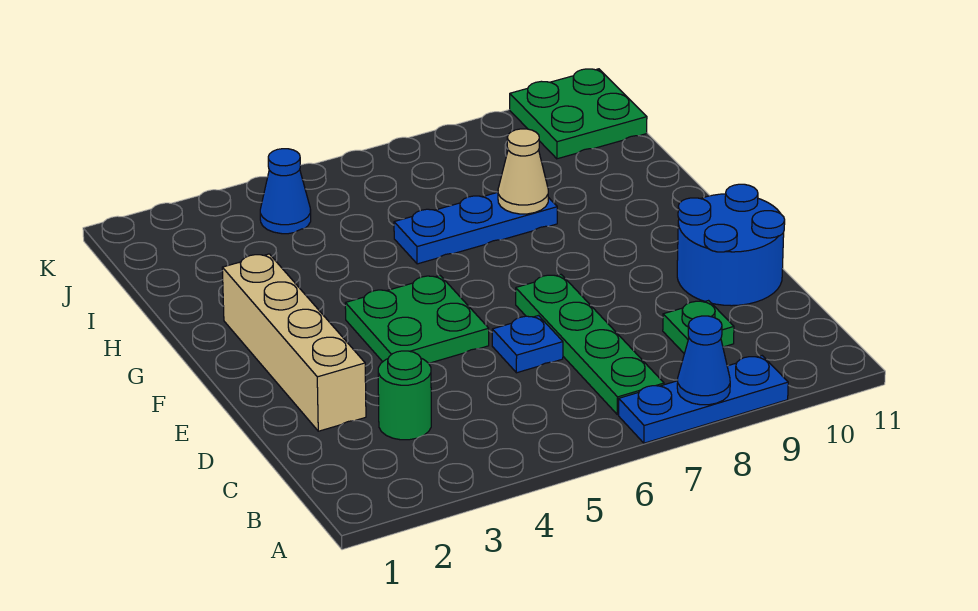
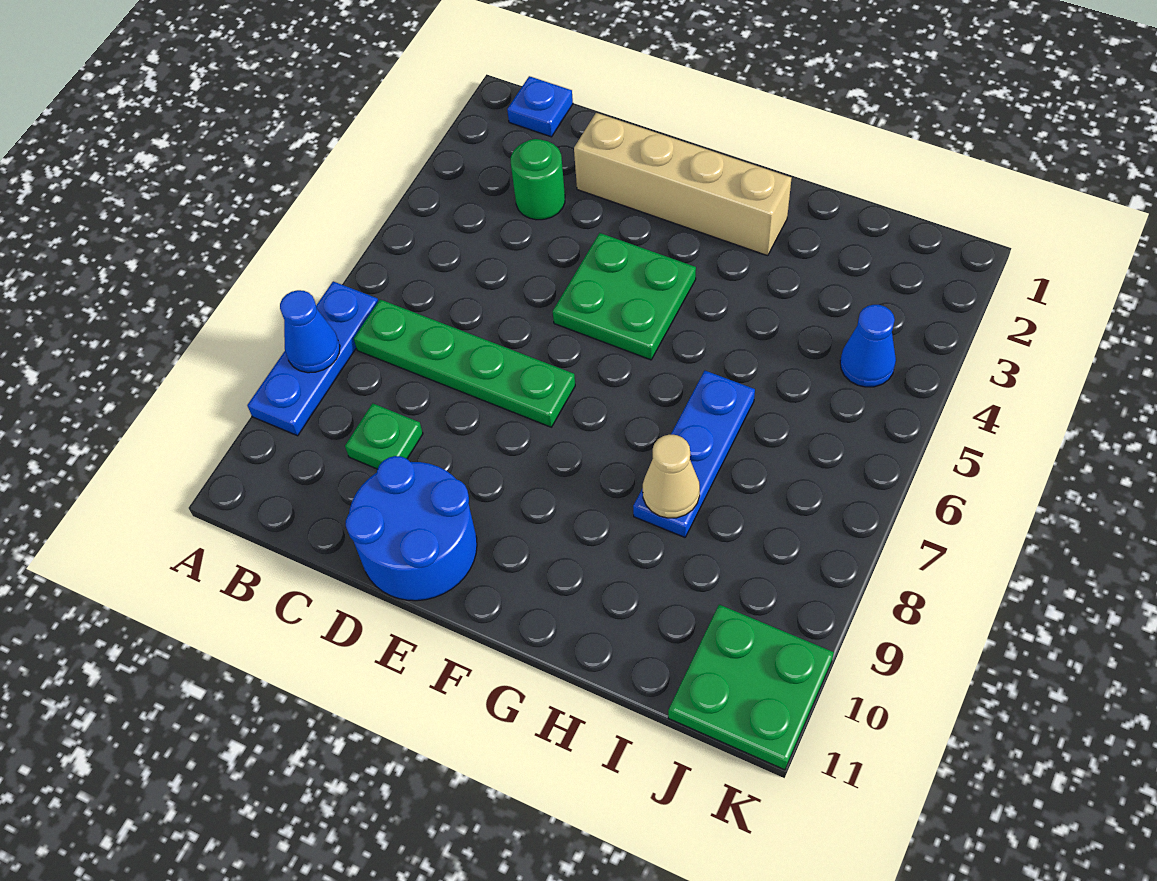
blue 1x1 plate [492,316,563,373] -> blue 1x1 plate moved to [507,76,573,137]

